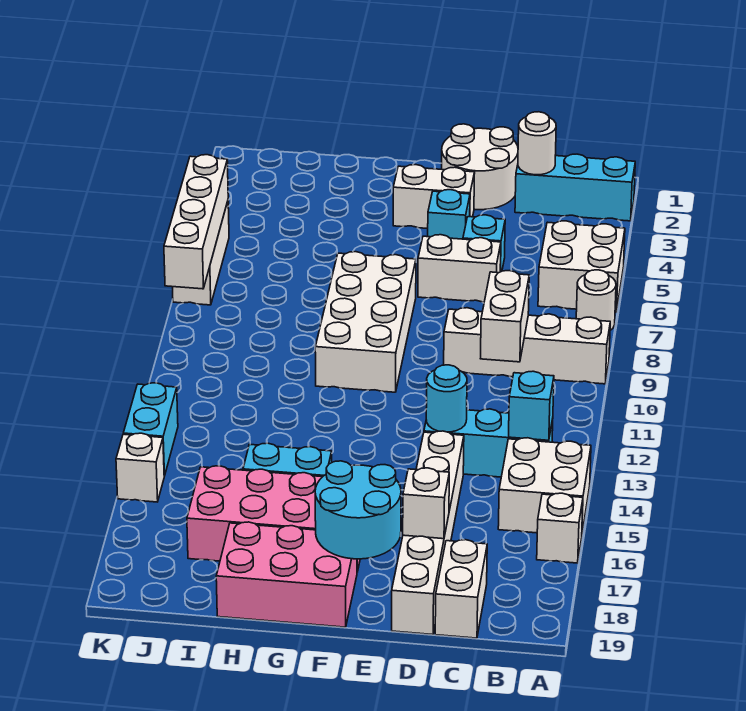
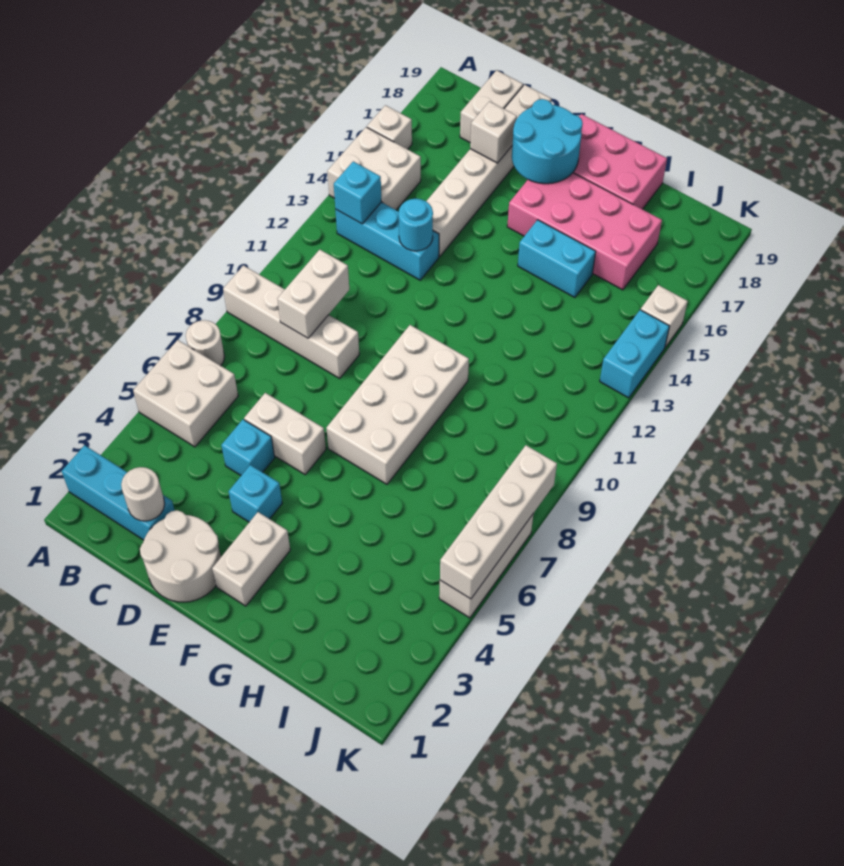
white 1x2 brick [393,165,475,229] -> white 1x2 brick turned to [212,512,290,606]

